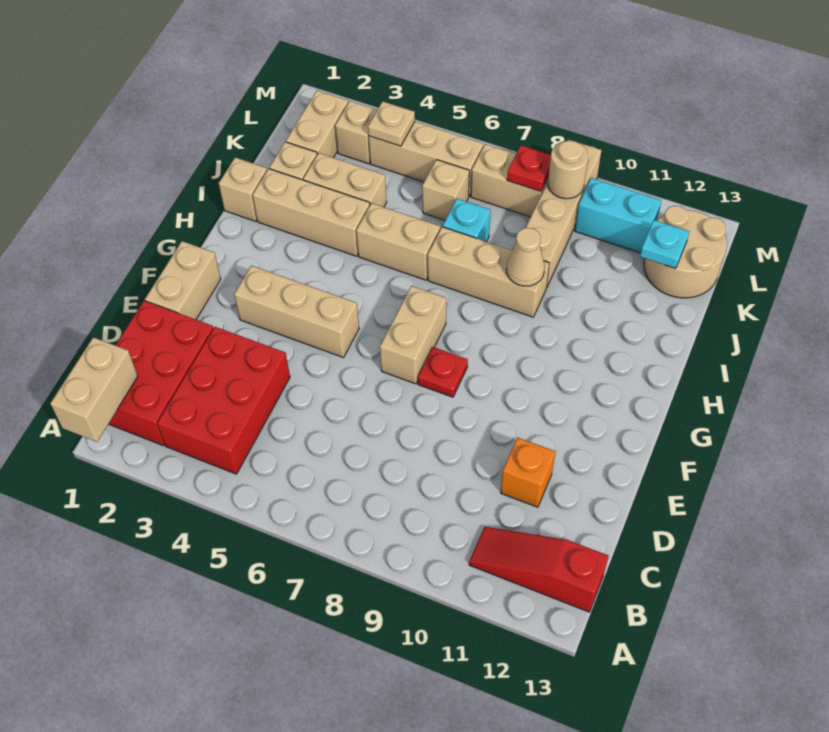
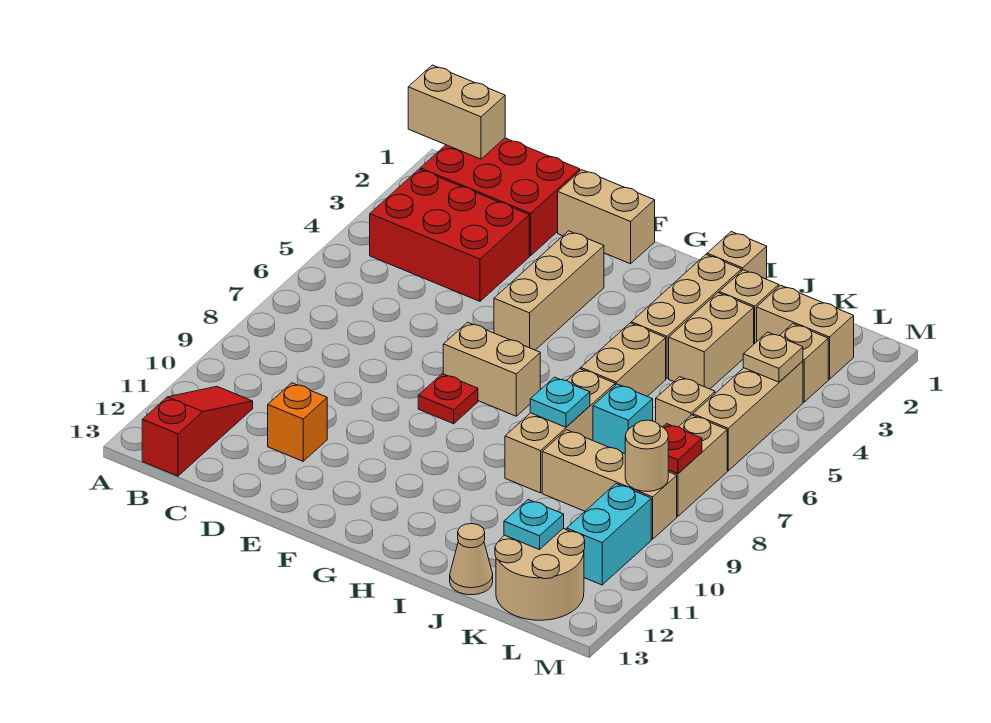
none -> cyan 1x1 plate [530,377,590,427]
tan 1x1 cone [506,228,545,286] -> tan 1x1 cone moved to [450,524,493,595]
tan 1x4 brick [526,140,601,287] -> tan 1x3 brick [542,430,677,539]

